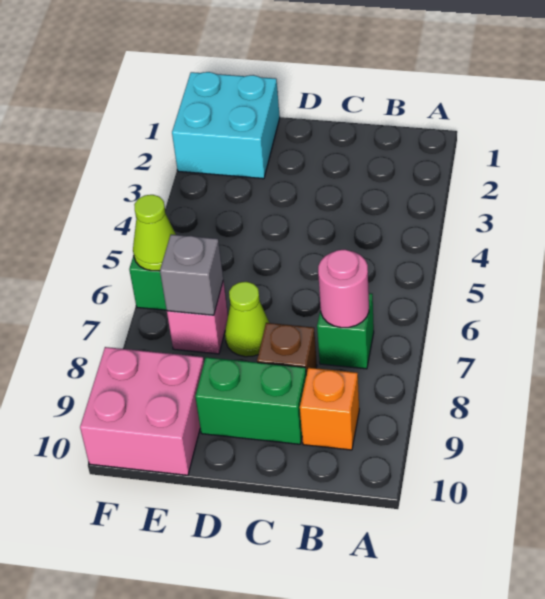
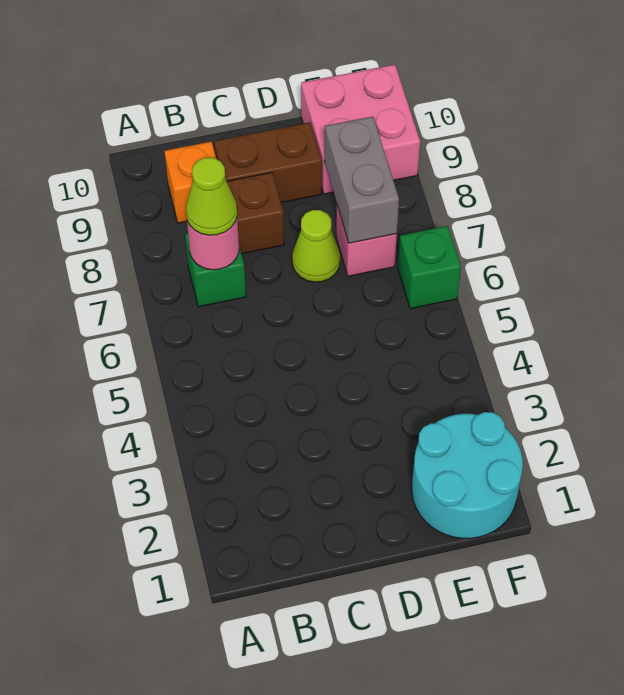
green 1x2 brick [195,357,306,444] -> brown 1x2 brick [214,122,322,203]
cyan 2x2 brick [172,72,280,179] -> cyan 2x2 round brick [412,412,523,538]
grey 1x1 brick [160,235,223,315] -> grey 1x2 brick [325,117,399,243]
lime 1x1 cone [133,195,176,271] -> lime 1x1 cone moved to [186,157,237,235]

